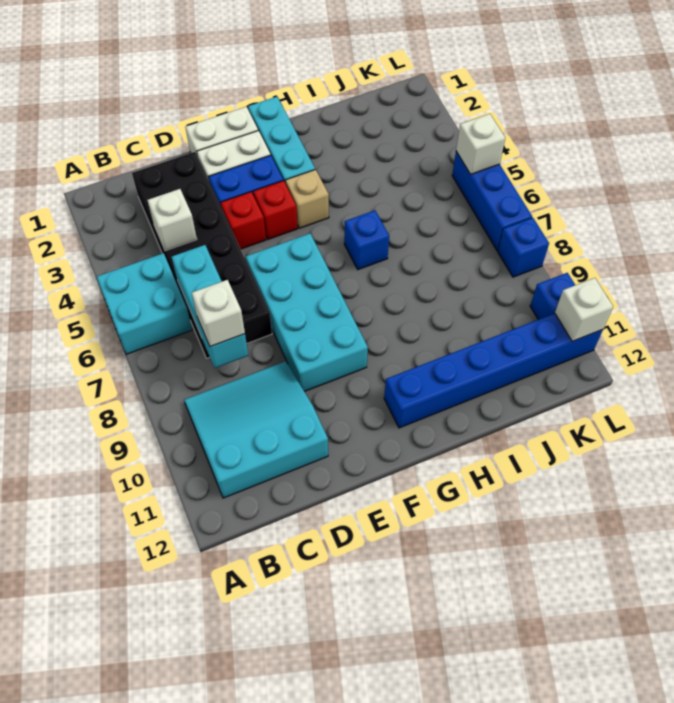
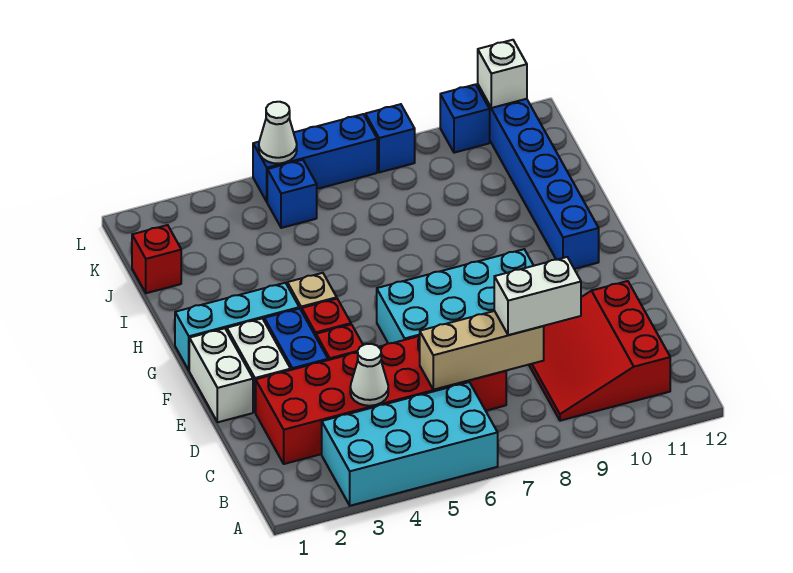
cyan 2x2 brick [97,253,192,354] -> cyan 2x4 brick [322,382,498,506]
cyan 3x3 slope [184,361,328,498] -> red 3x3 slope [529,281,670,421]
black 2x6 brick [132,152,272,358] -> red 2x6 brick [256,336,506,464]
white 1x1 brick [147,189,197,251] -> white 1x1 cone [350,344,388,406]
cyan 1x3 brick [172,245,248,368] -> tan 1x3 brick [420,311,544,390]
white 1x1 brick [192,280,245,347] -> white 1x2 brick [494,257,581,335]
blue 1x1 brick [344,210,389,269] -> blue 1x1 brick moved to [267,160,317,228]
none -> red 1x1 brick [132,225,181,293]
white 1x1 brick [456,114,505,174] -> white 1x1 cone [259,102,297,164]

